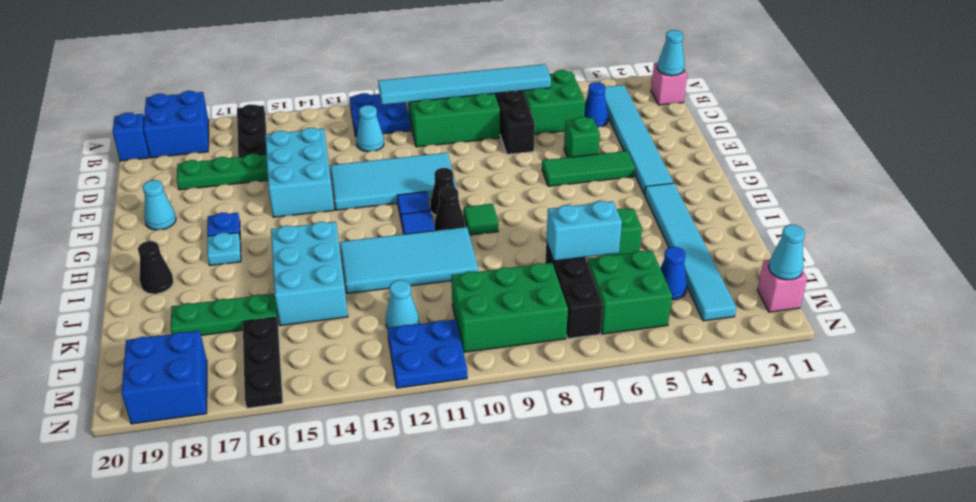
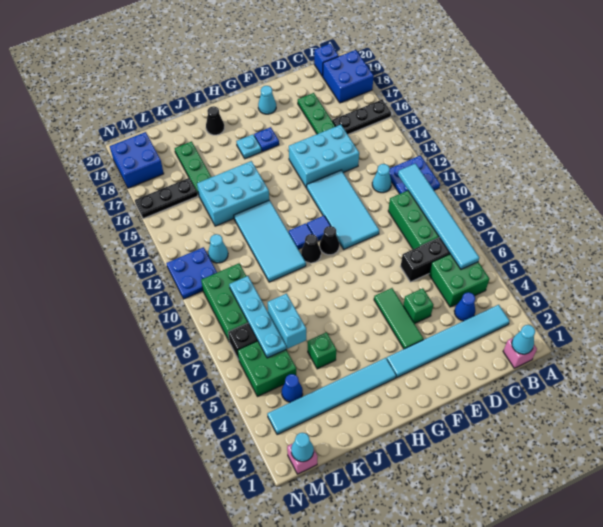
green 1x1 tile [464,204,499,235] -> none
none -> cyan 1x4 plate [229,276,286,358]

